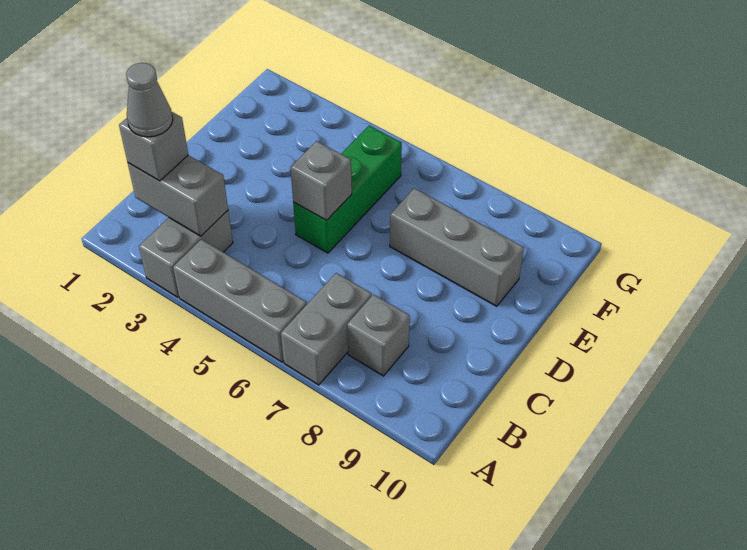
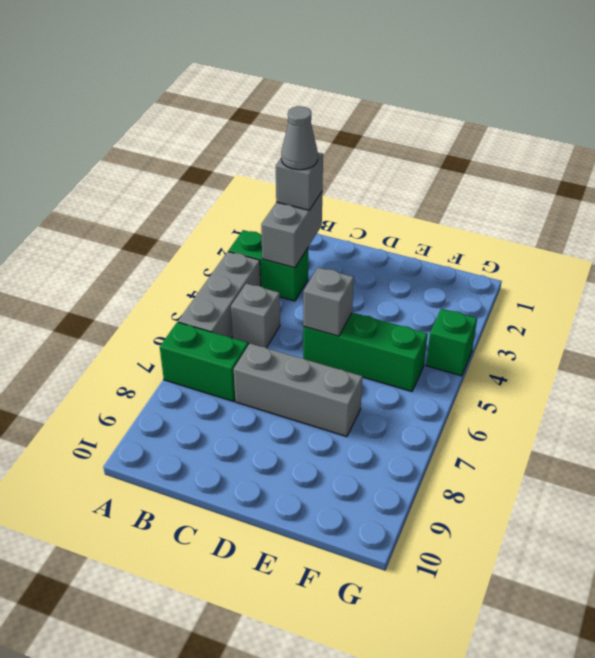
grey 1x2 brick [139,211,233,297] -> green 1x2 brick [228,230,308,301]
grey 1x2 brick [281,273,372,385] -> green 1x2 brick [160,322,248,401]
grey 1x1 brick [347,295,410,376] -> grey 1x1 brick moved to [231,283,280,348]
grey 1x3 brick [390,188,524,306] -> grey 1x3 brick turned to [234,343,363,437]
none -> green 1x1 brick [426,309,477,376]

